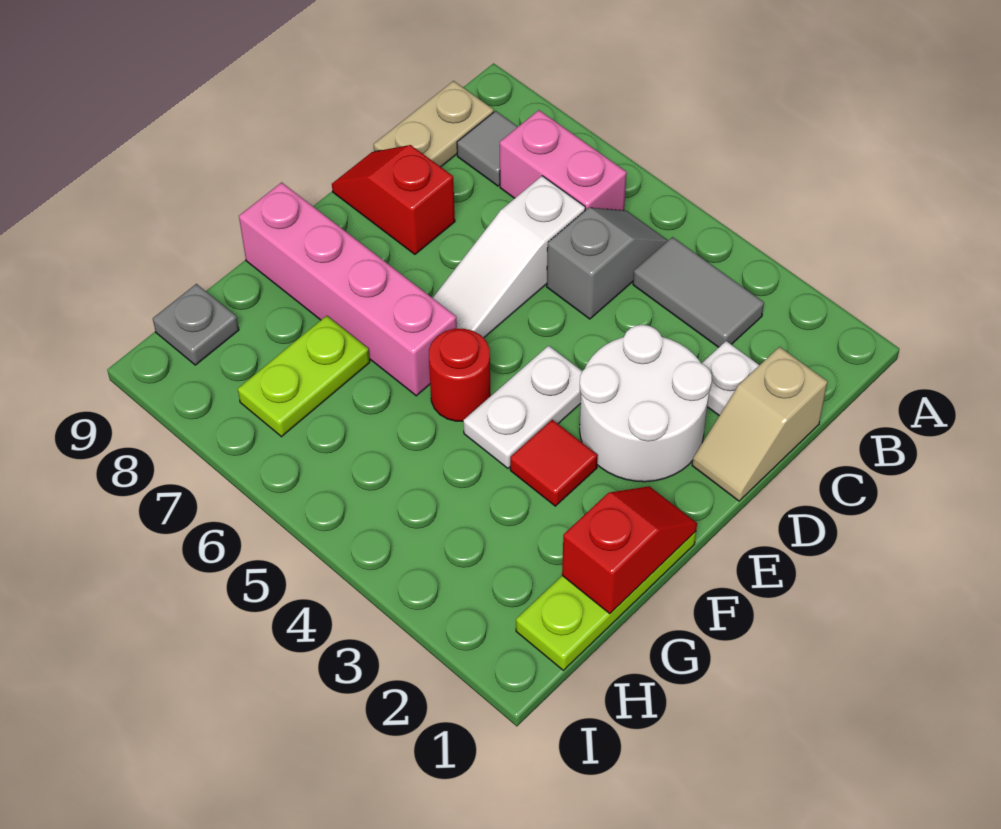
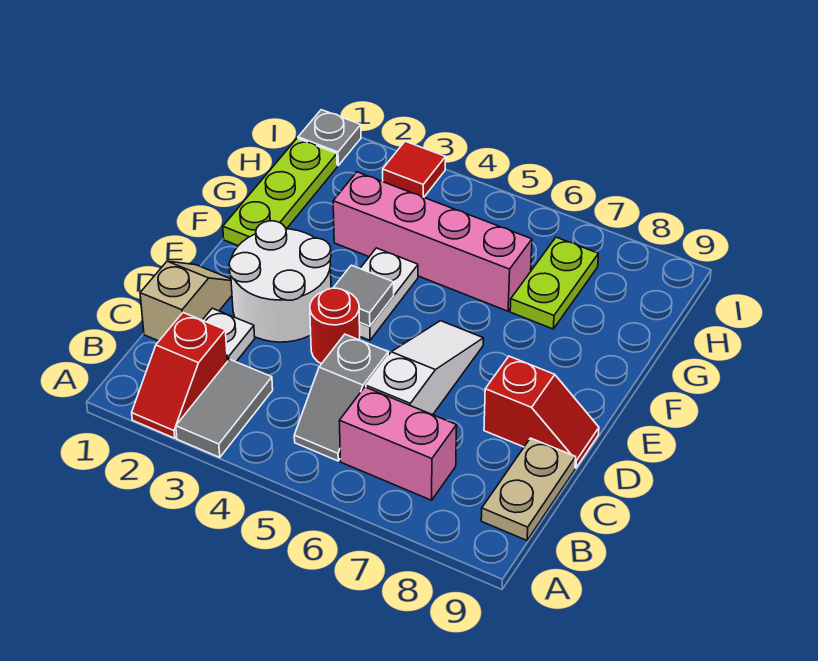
grey 1x2 tile [633,237,764,347] -> grey 1x2 tile turned to [176,359,273,458]
grey 1x1 tile [457,111,518,186] -> grey 1x1 tile moved to [334,265,394,327]
red 1x2 slope [562,486,697,613] -> red 1x2 slope moved to [132,313,227,438]
red 1x1 tile [510,420,598,506] -> red 1x1 tile moved to [383,141,446,197]
red 1x1 round brick [429,329,491,421] -> red 1x1 round brick moved to [310,288,360,364]
pink 1x4 brick [239,182,457,396] -> pink 1x4 brick moved to [333,172,532,311]
grey 1x1 plate [153,284,239,365] -> grey 1x1 plate moved to [298,110,361,165]

